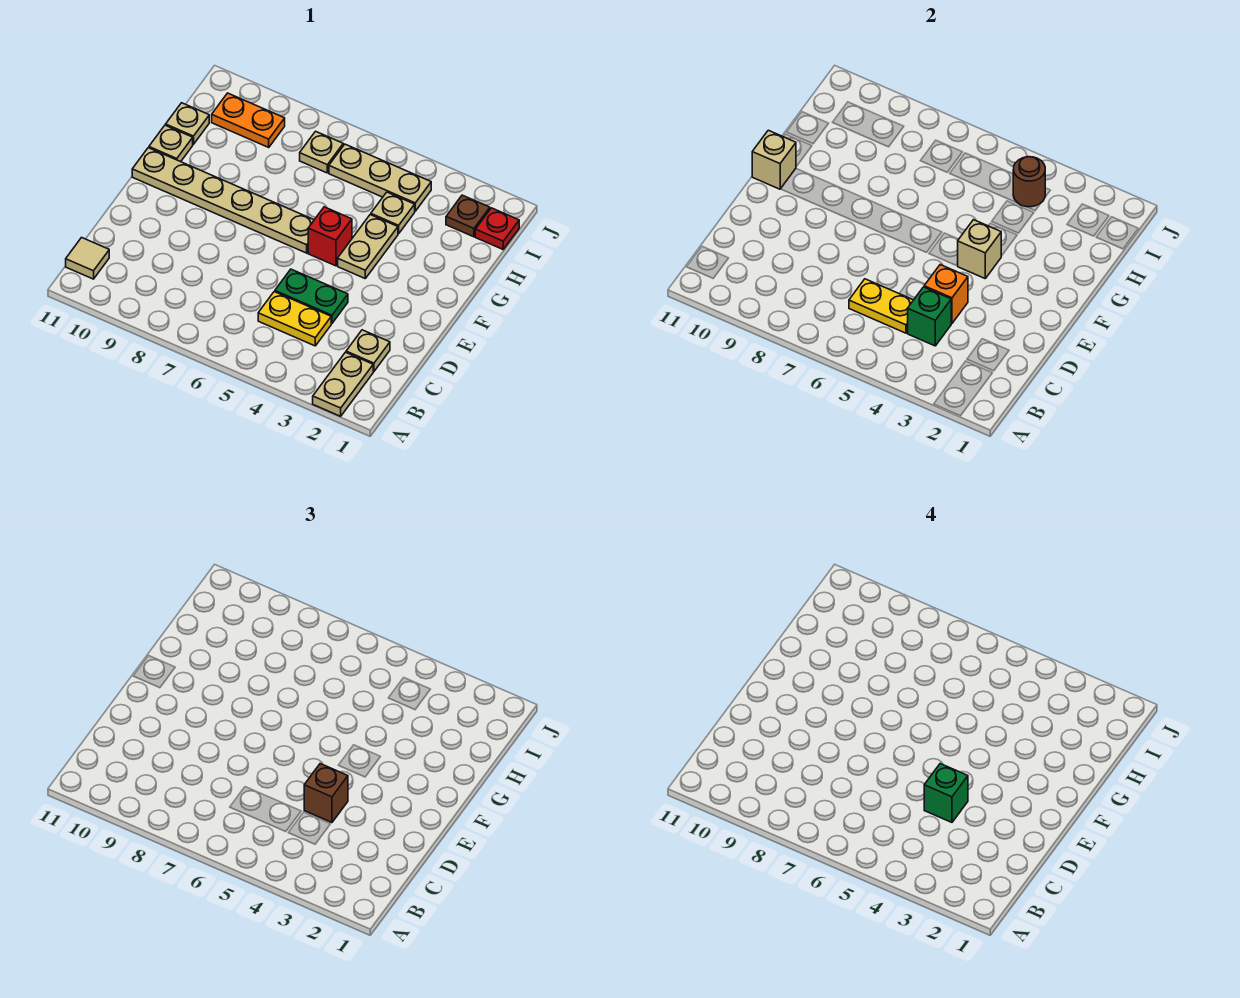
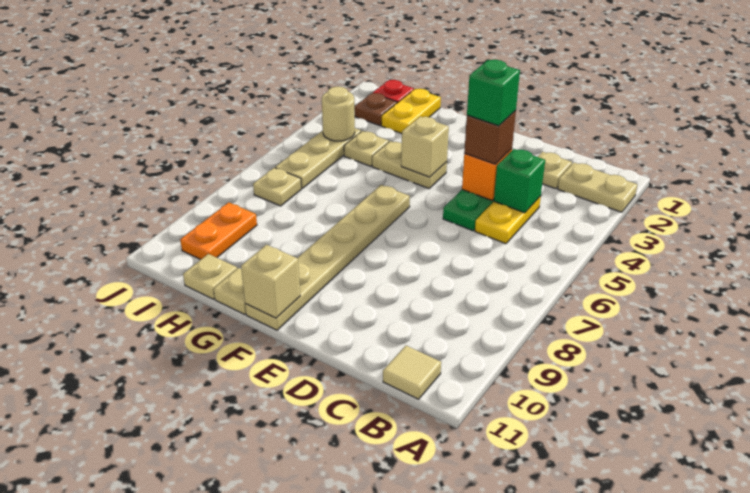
yellow 1x2 plate [849,279,913,333] -> yellow 1x2 plate moved to [381,89,441,134]
red 1x1 brick [308,207,352,266] -> none
brown 1x1 round brick [1013,157,1045,207] -> tan 1x1 round brick [322,86,355,141]

